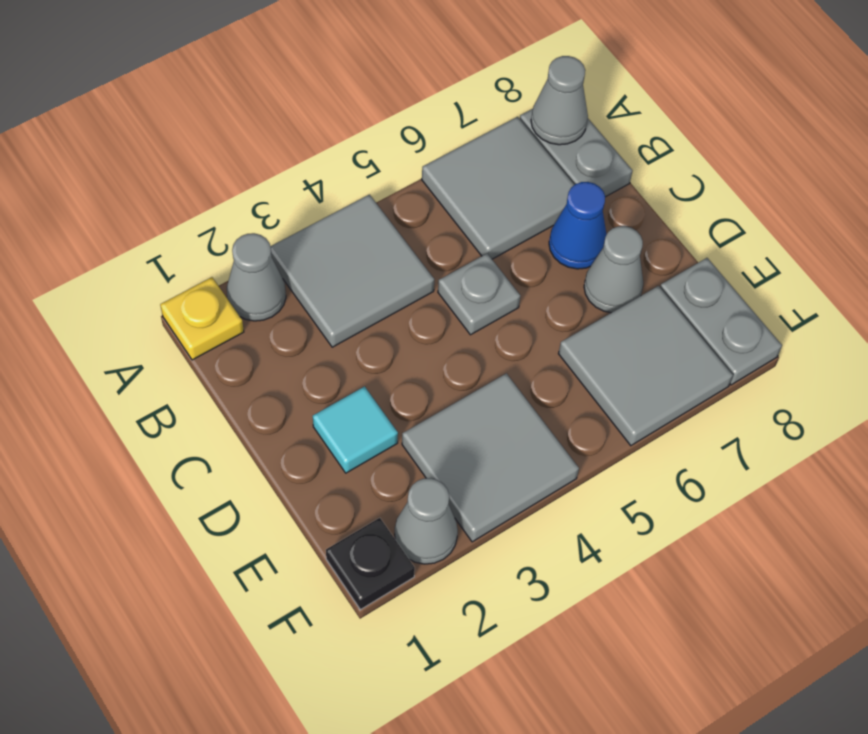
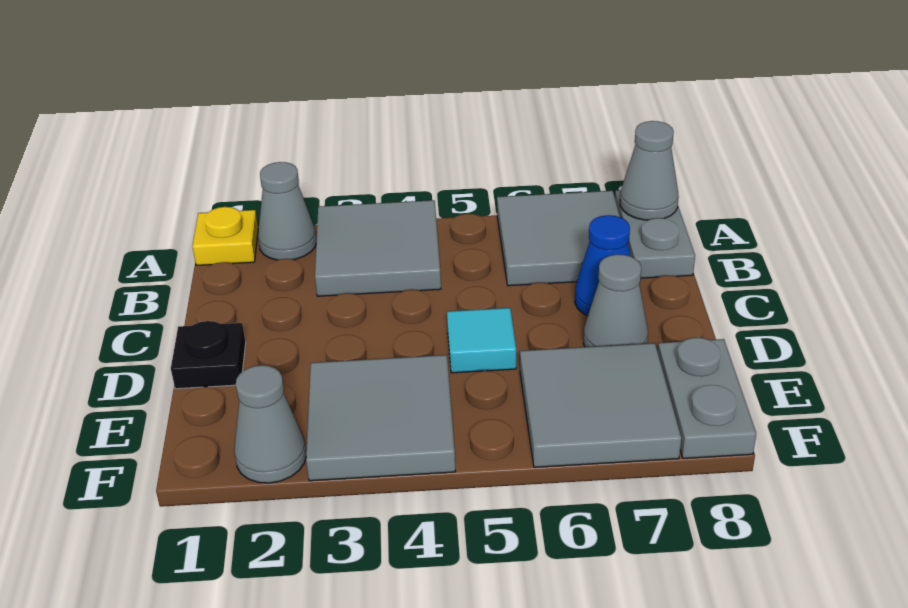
grey 1x1 plate [438,254,520,335] -> none
cyan 1x1 tile [313,386,398,473] -> cyan 1x1 tile moved to [447,308,516,373]
black 1x1 plate [326,518,415,610] -> black 1x1 plate moved to [171,321,246,389]

